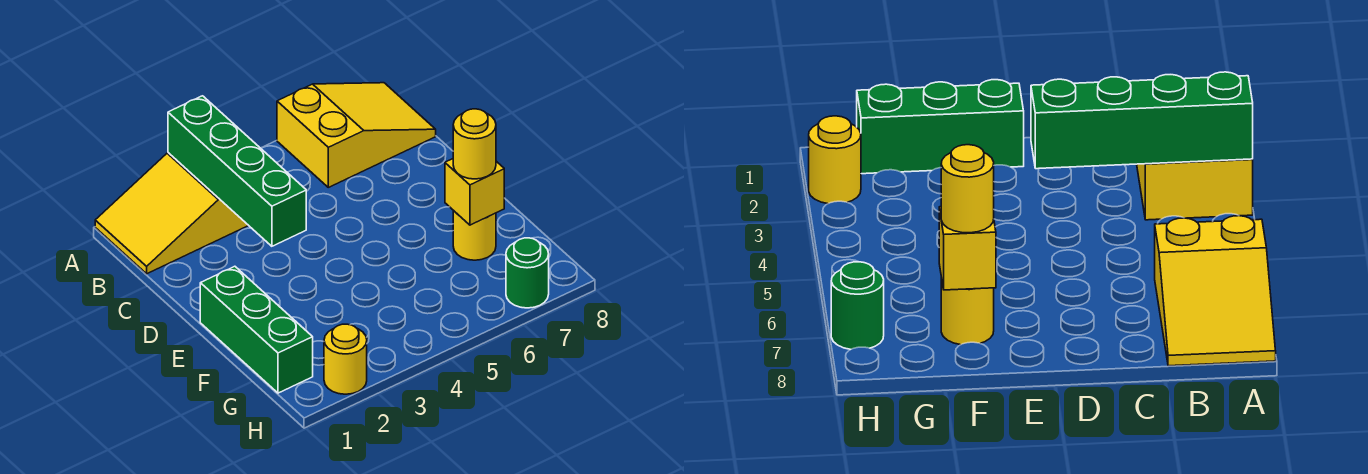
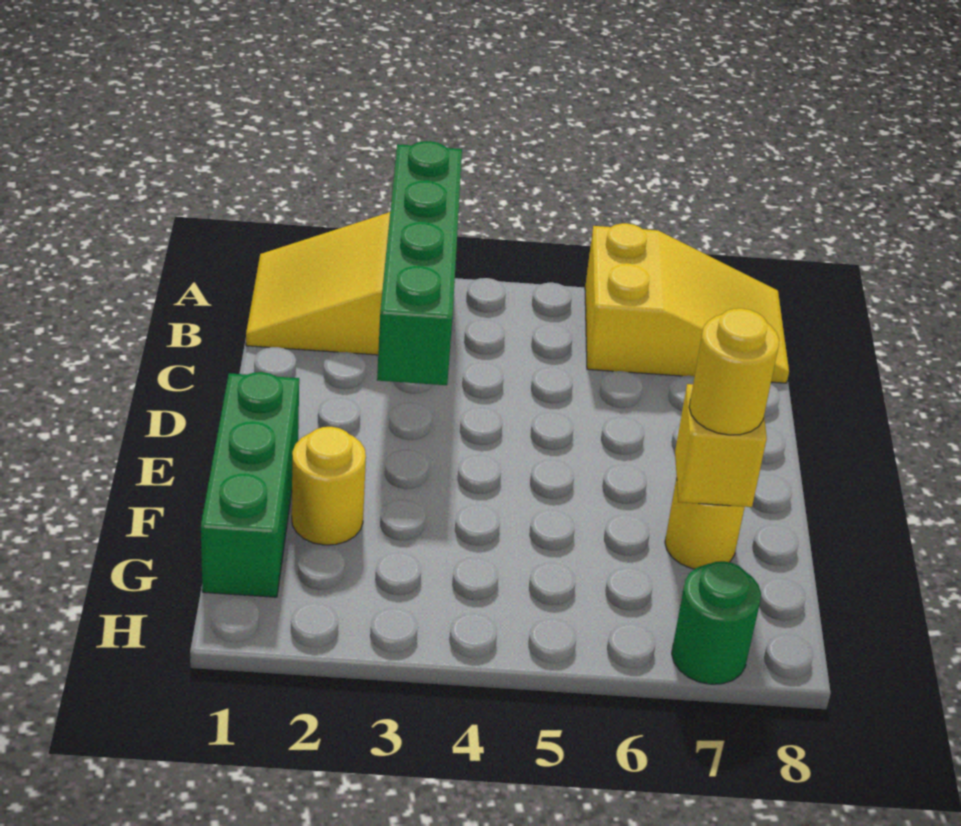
yellow 1x1 round brick [324,324,367,394] -> yellow 1x1 round brick moved to [292,427,366,545]

